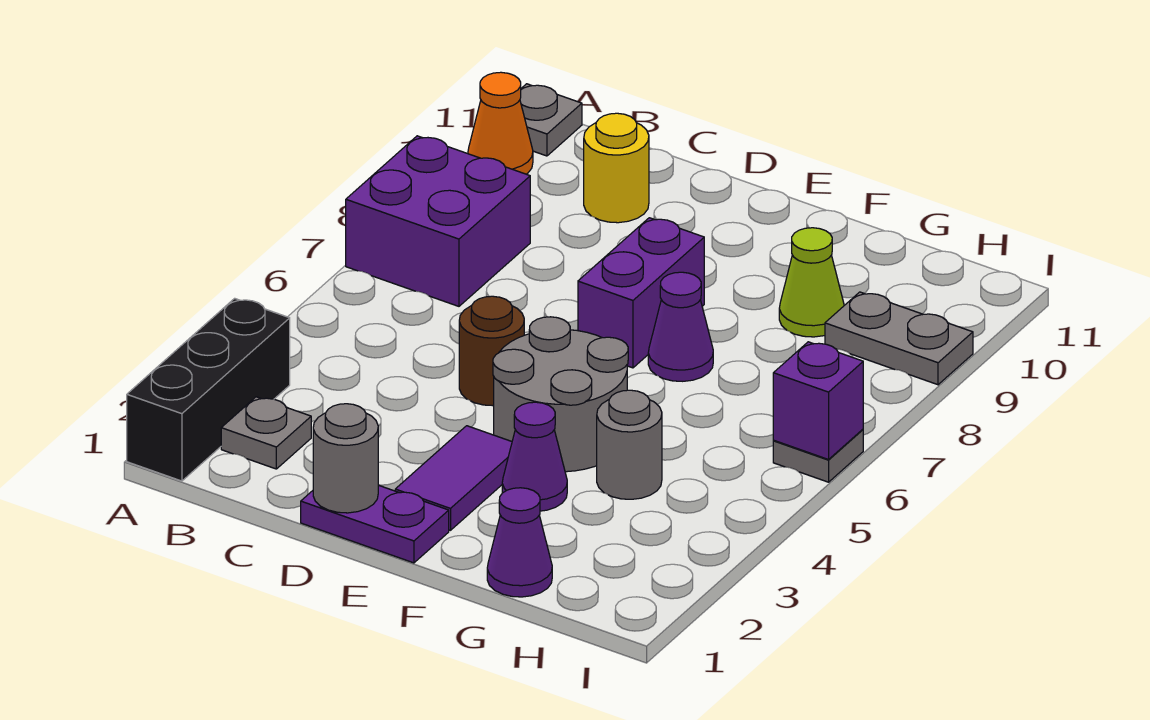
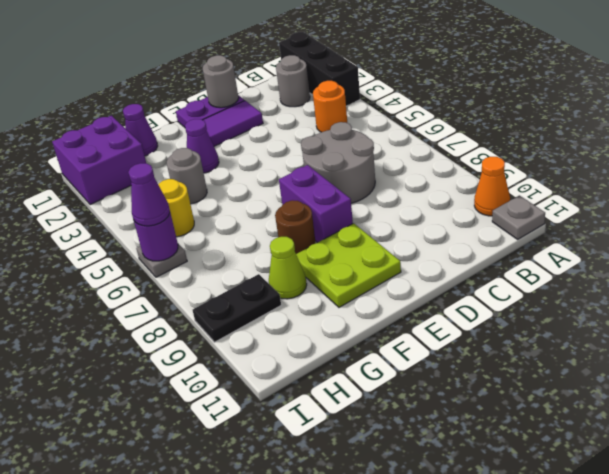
purple 2x2 brick [346,136,530,306] -> purple 2x2 brick moved to [52,116,146,205]
grey 1x1 plate [221,397,311,469] -> grey 1x1 round brick [276,55,310,107]
none -> orange 1x1 round brick [313,81,347,132]
yellow 1x1 round brick [584,113,649,223] -> yellow 1x1 round brick moved to [158,179,194,237]
brown 1x1 round brick [459,296,524,406] -> brown 1x1 round brick moved to [275,200,316,254]
purple 1x2 tile [395,426,512,530] -> purple 1x2 tile turned to [203,101,263,146]
grey 2x2 round brick [493,317,628,472] -> grey 2x2 round brick moved to [301,122,375,203]
none -> lime 2x2 plate [296,223,401,307]
purple 1x1 cone [648,272,713,381] -> purple 1x1 cone moved to [128,163,170,226]
grey 1x2 plate [825,292,973,385] -> black 1x2 plate [193,274,281,342]
purple 1x1 brick [773,342,863,459] -> purple 1x1 round brick [134,213,178,261]

